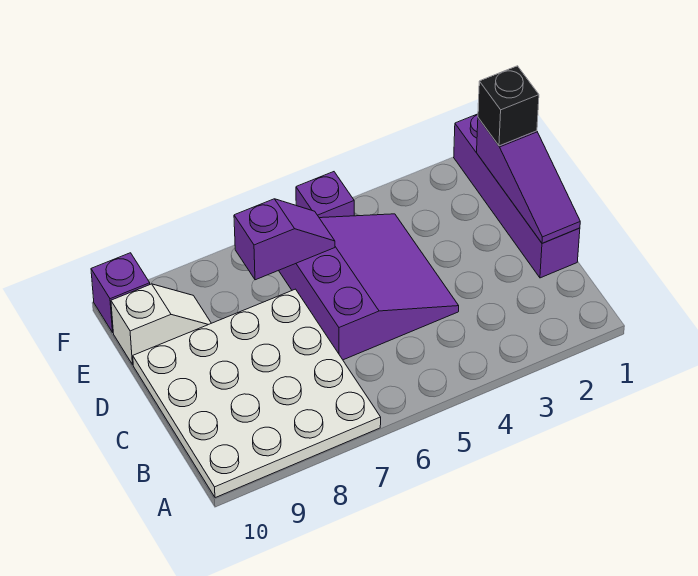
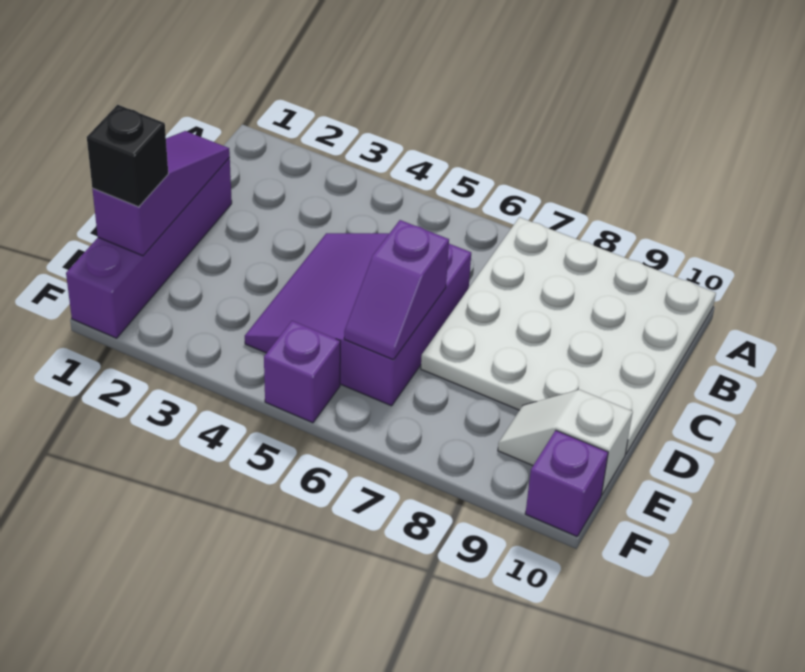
purple 1x2 slope [234,199,335,280] -> purple 1x2 slope turned to [344,220,449,360]

